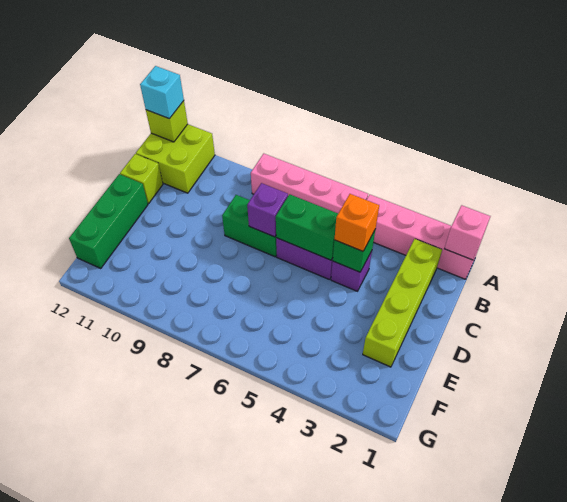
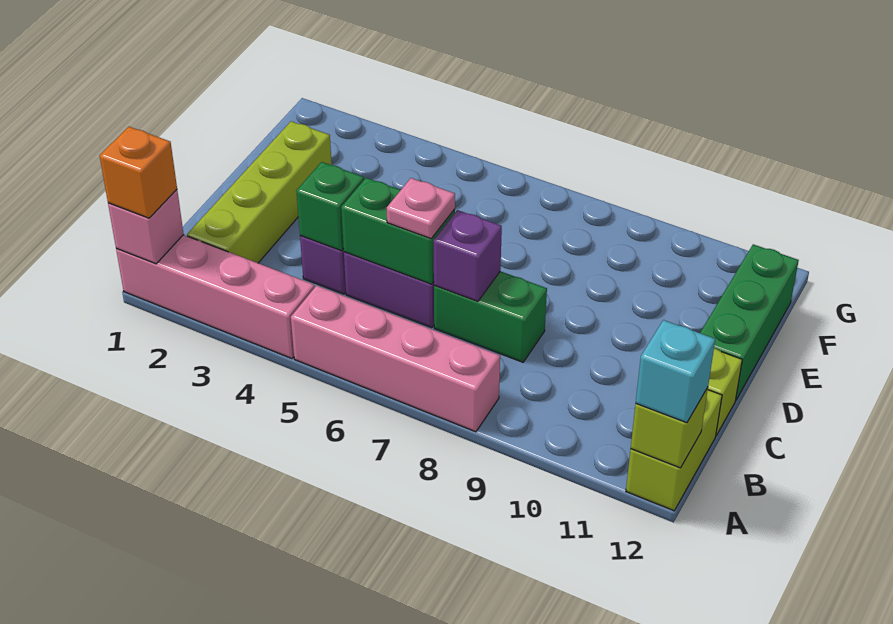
lime 2x2 brick [136,124,215,193] -> lime 1x2 brick [626,390,722,511]
orange 1x1 brick [334,194,379,251] -> orange 1x1 brick moved to [100,127,177,218]
none -> pink 1x1 plate [387,178,455,239]

